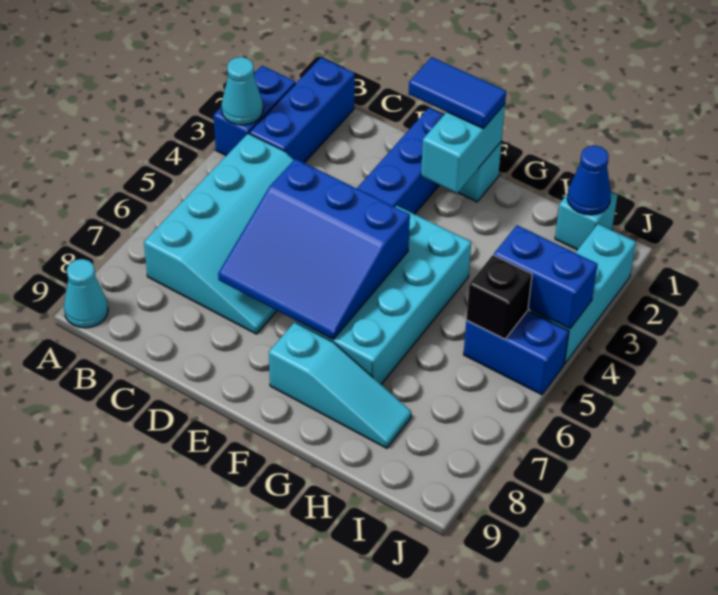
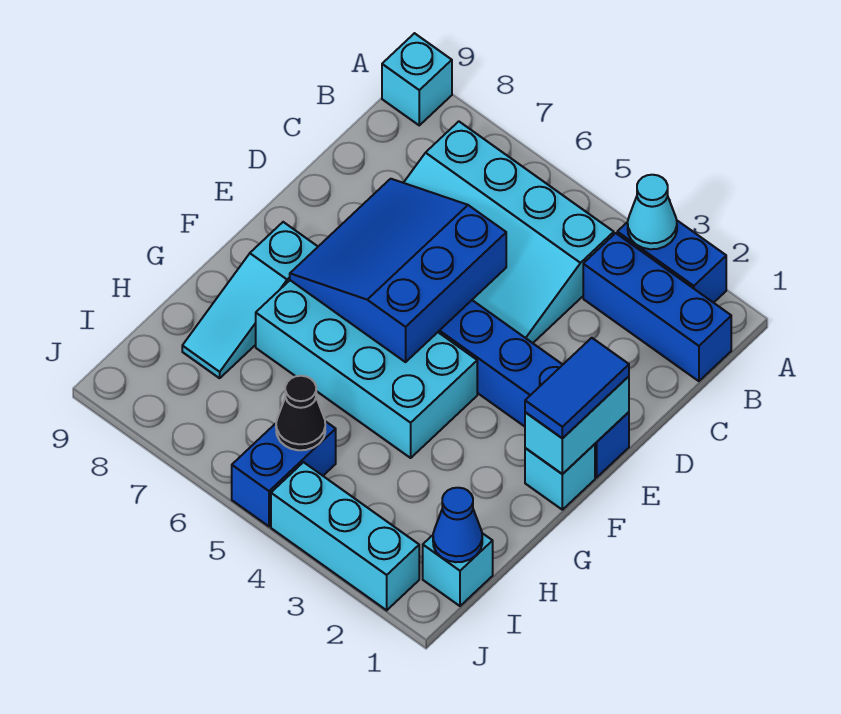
cyan 1x1 cone [64,259,108,328] -> cyan 1x1 brick [382,33,452,125]
cyan 1x2 brick [421,104,505,193] -> cyan 1x2 brick turned to [525,376,629,474]
blue 1x2 brick [494,225,598,329] -> none
black 1x1 brick [466,255,532,339] -> black 1x1 cone [276,376,325,450]

